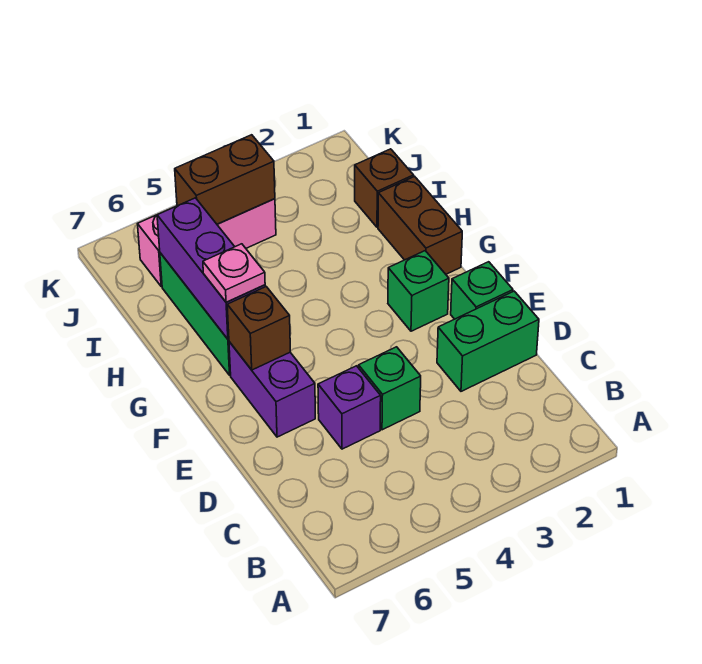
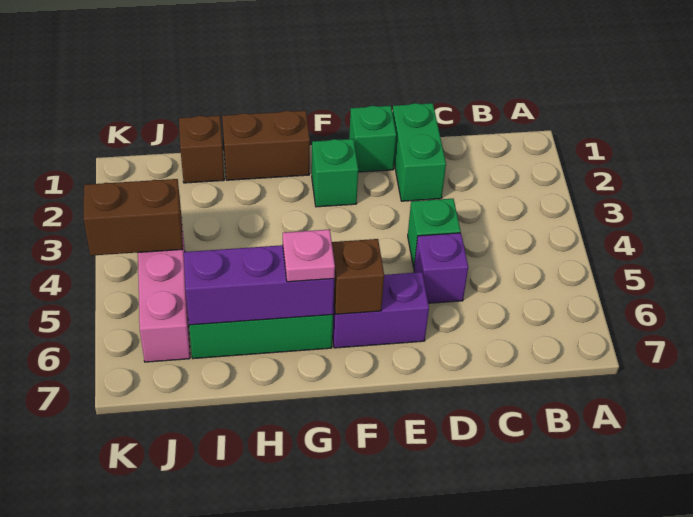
brown 1x2 brick [175,135,275,224] -> brown 1x2 brick turned to [84,179,183,256]

